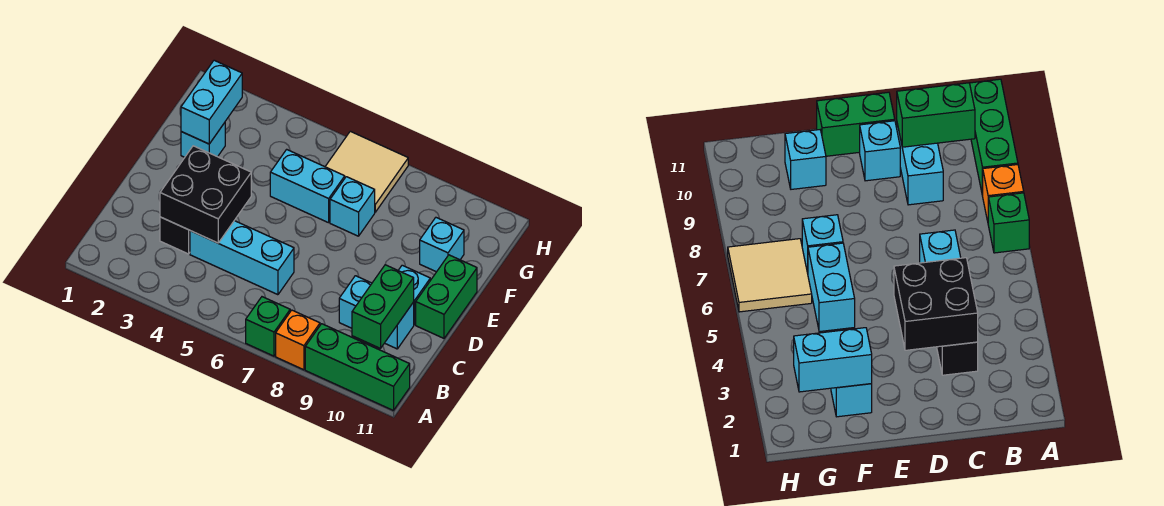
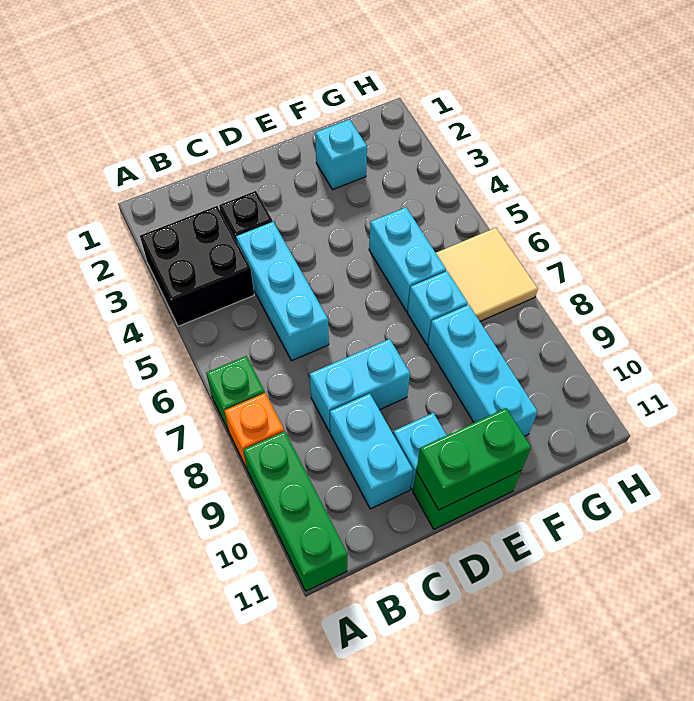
green 1x2 brick [352,265,414,348] -> green 1x2 brick moved to [416,408,531,510]
black 2x2 brick [160,146,251,243] -> black 2x2 brick moved to [140,206,254,326]
cyan 1x2 brick [181,60,242,144] -> cyan 1x2 brick moved to [310,339,410,432]
cyan 1x1 brick [420,218,464,272] -> cyan 1x3 brick [428,305,538,436]

